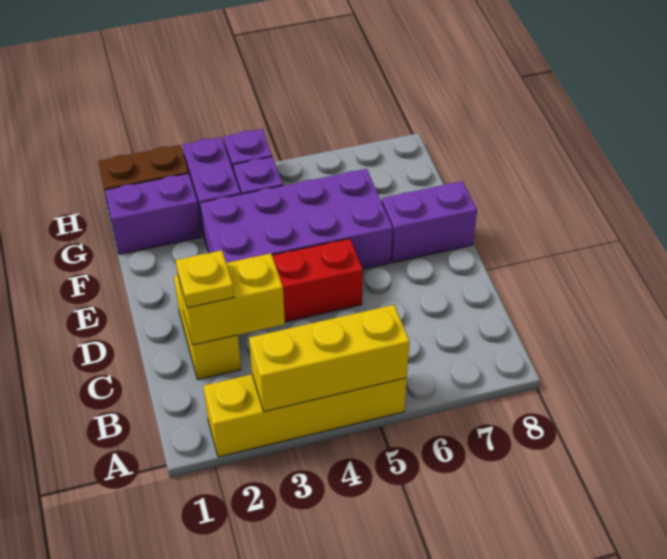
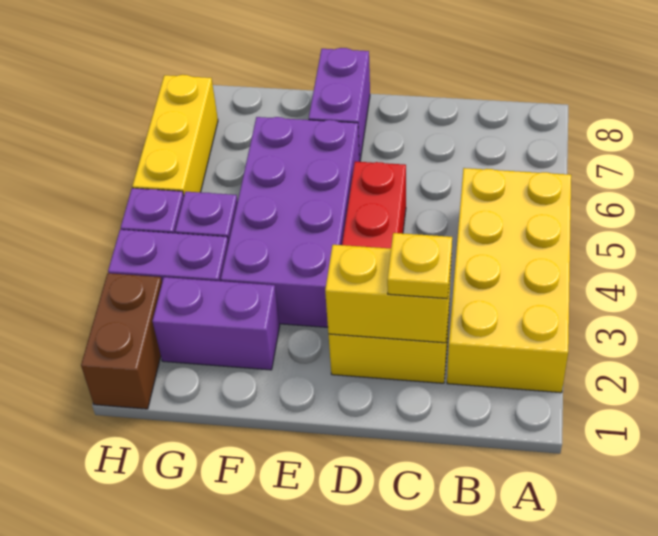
yellow 1x4 brick [203,374,407,457] -> yellow 2x4 brick [447,168,571,393]
yellow 1x3 brick [249,305,410,412] -> yellow 1x3 brick moved to [132,75,218,196]
yellow 1x2 brick [178,253,285,345] -> yellow 1x2 brick turned to [325,245,452,343]
purple 1x2 brick [105,173,202,254] -> purple 1x2 brick turned to [153,277,280,370]

